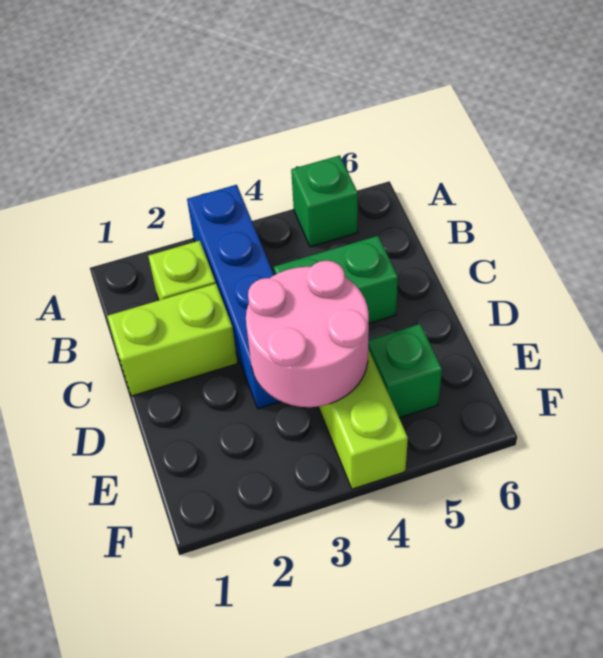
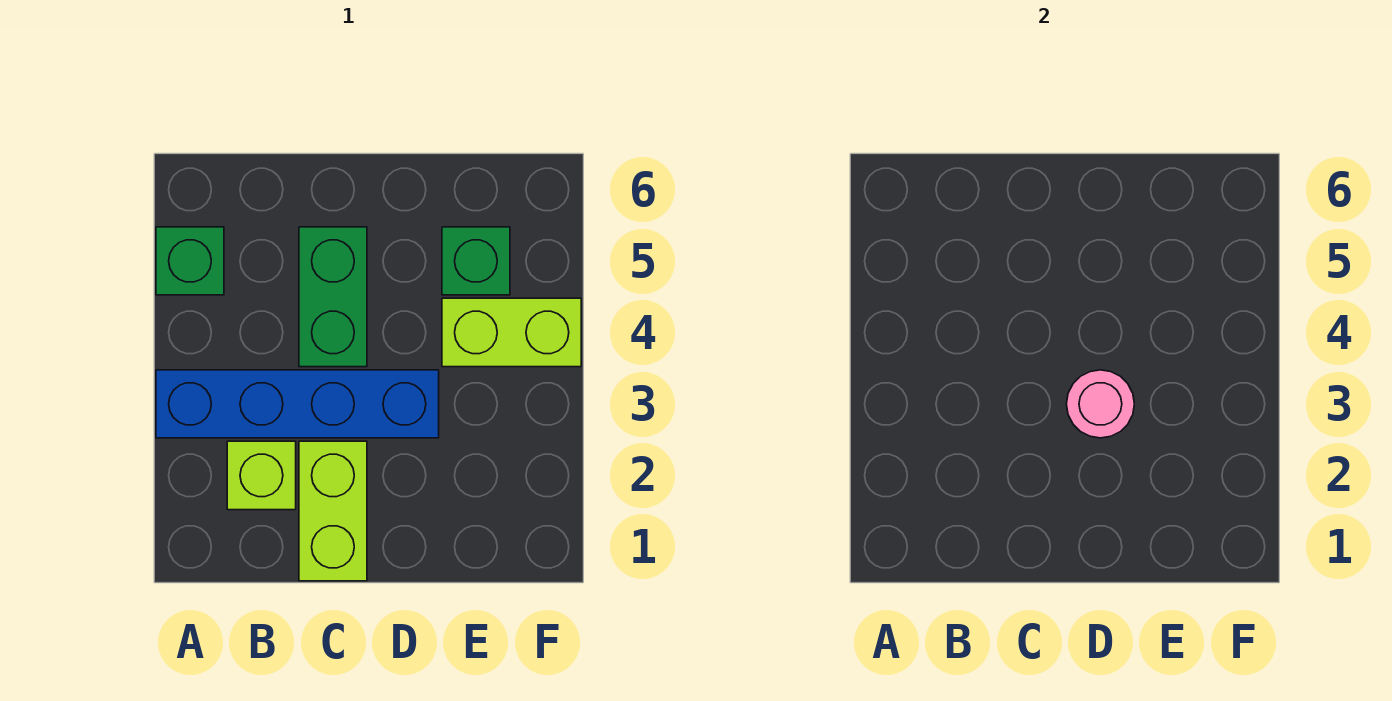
pink 2x2 round brick [246,261,369,407] -> pink 1x1 round brick [1067,370,1134,438]

